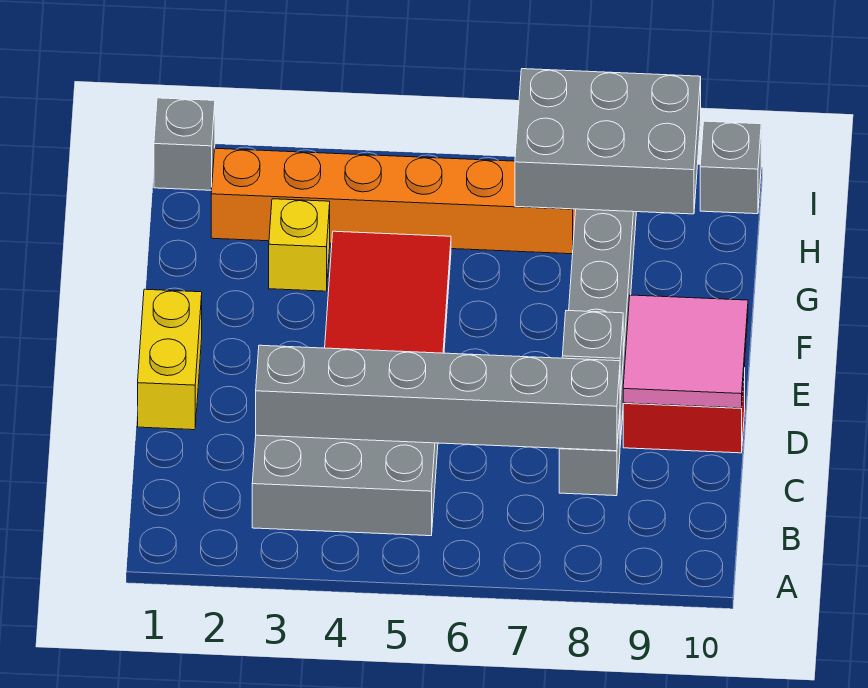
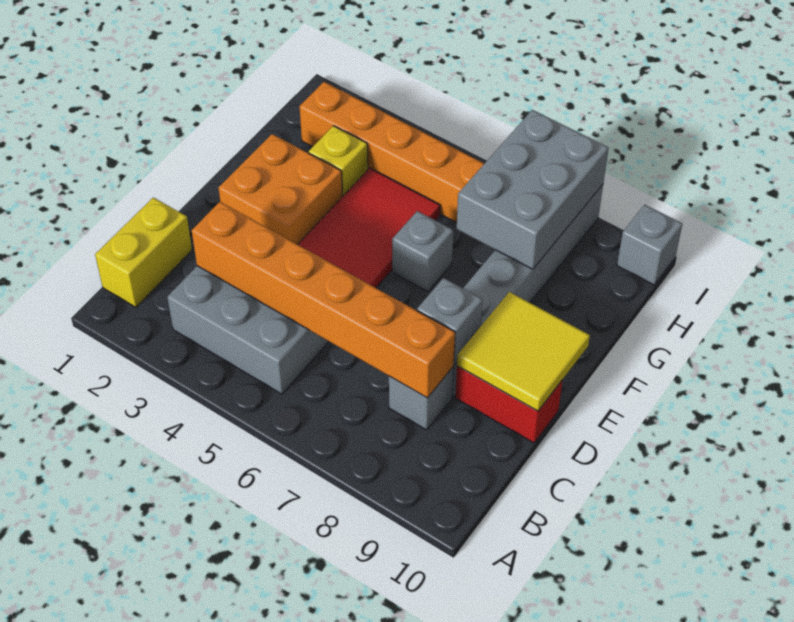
grey 1x6 brick [256,345,620,451] -> orange 1x6 brick [192,202,455,398]
yellow 1x2 brick [138,289,202,430] -> yellow 1x2 brick moved to [95,198,192,307]
pink 2x2 tile [623,295,748,408] -> yellow 2x2 tile [457,292,590,411]
none -> orange 2x2 brick [219,134,343,245]
grey 2x3 brick [515,69,701,214] -> grey 2x3 brick turned to [457,110,609,269]
grey 1x1 brick [154,98,215,190] -> grey 1x1 brick moved to [392,211,453,292]

